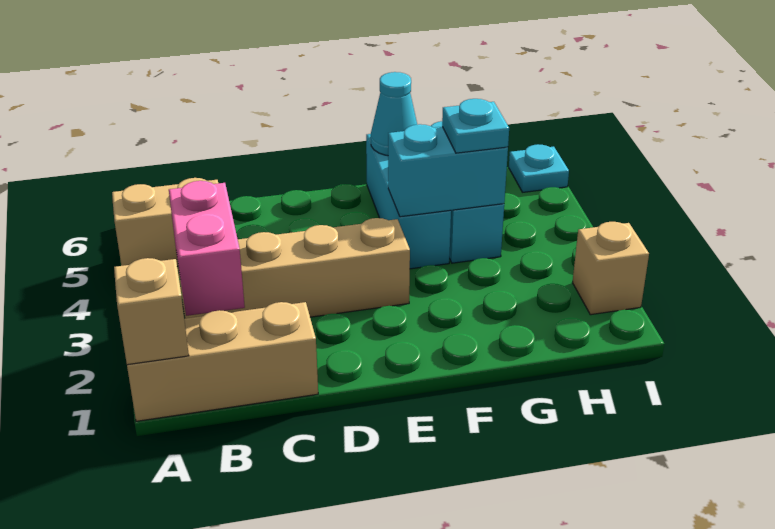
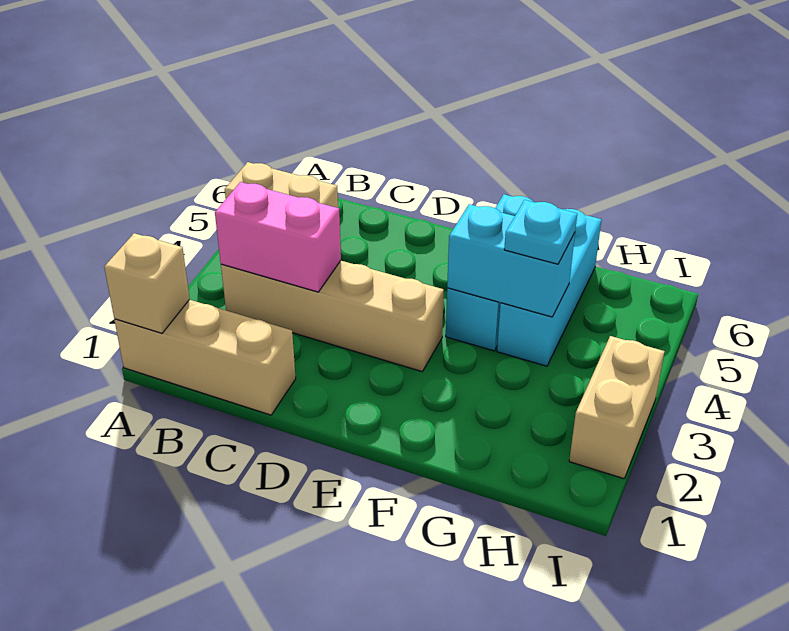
pink 1x2 brick [169,181,245,316] -> pink 1x2 brick turned to [215,182,341,292]
cyan 1x1 cone [371,72,417,156] -> none
tan 1x1 brick [573,222,649,315] -> tan 1x2 brick [569,336,665,479]
cyan 1x1 plate [509,144,569,192] -> none

